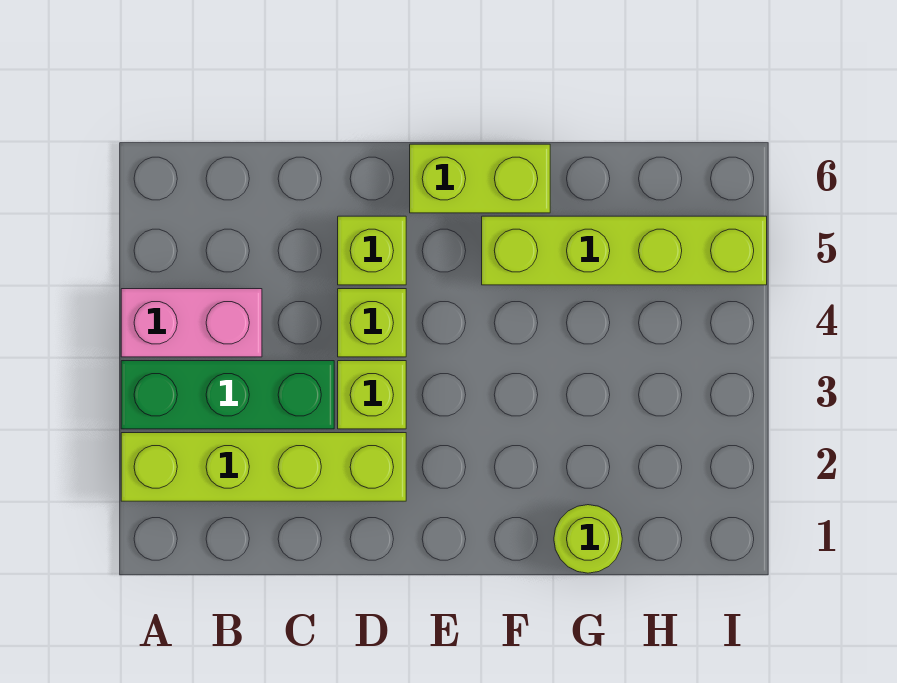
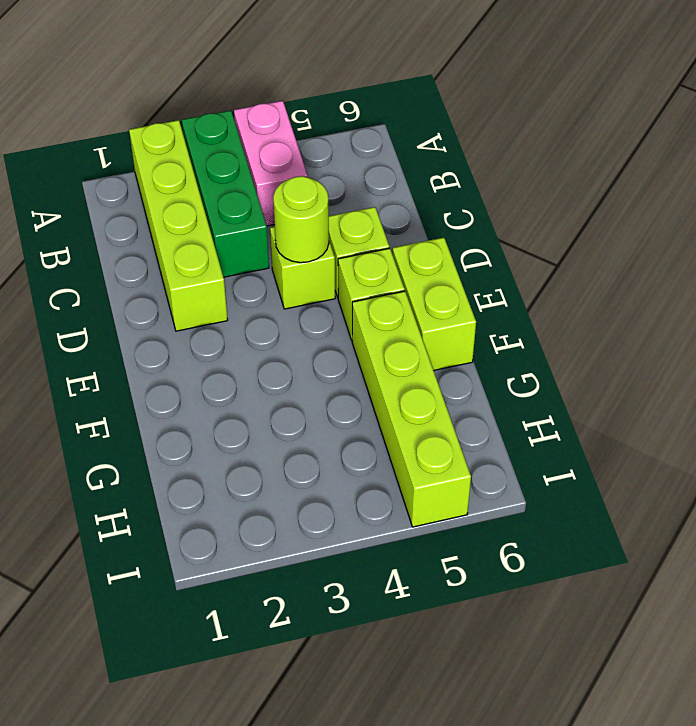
lime 1x1 brick [338,361,406,429] -> lime 1x1 brick moved to [338,248,405,340]
lime 1x1 round brick [554,505,622,573] -> lime 1x1 round brick moved to [273,176,329,263]

